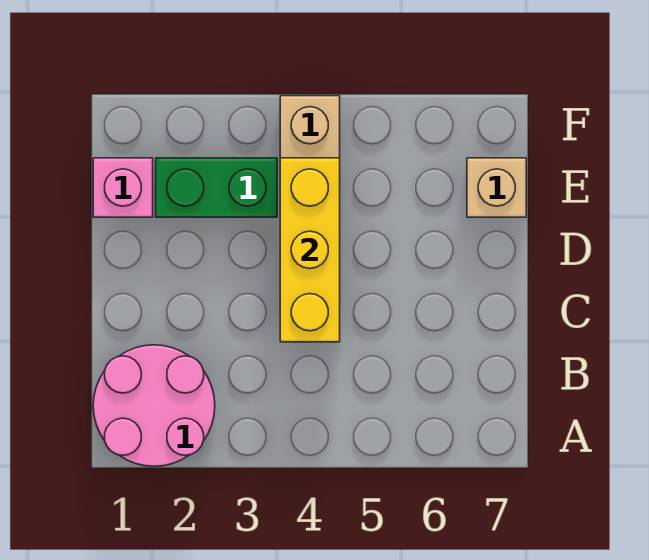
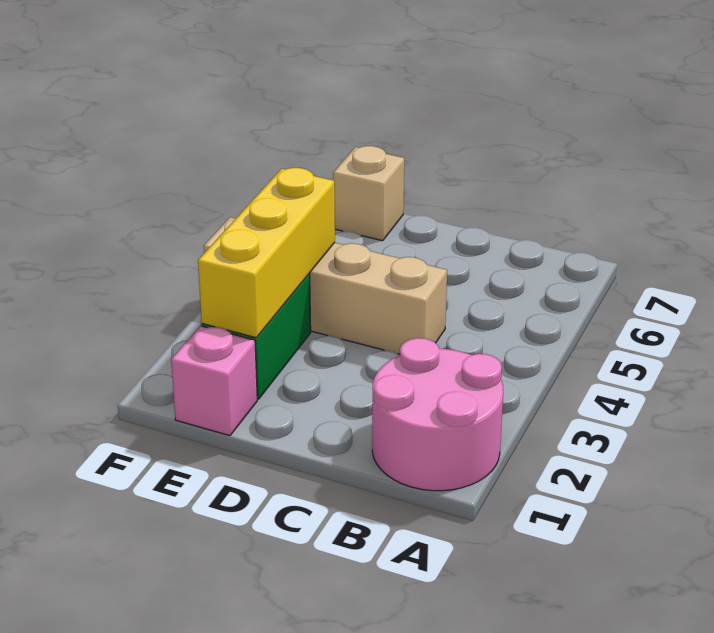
yellow 1x3 brick [280,158,340,342] -> yellow 1x3 brick turned to [198,168,335,338]

